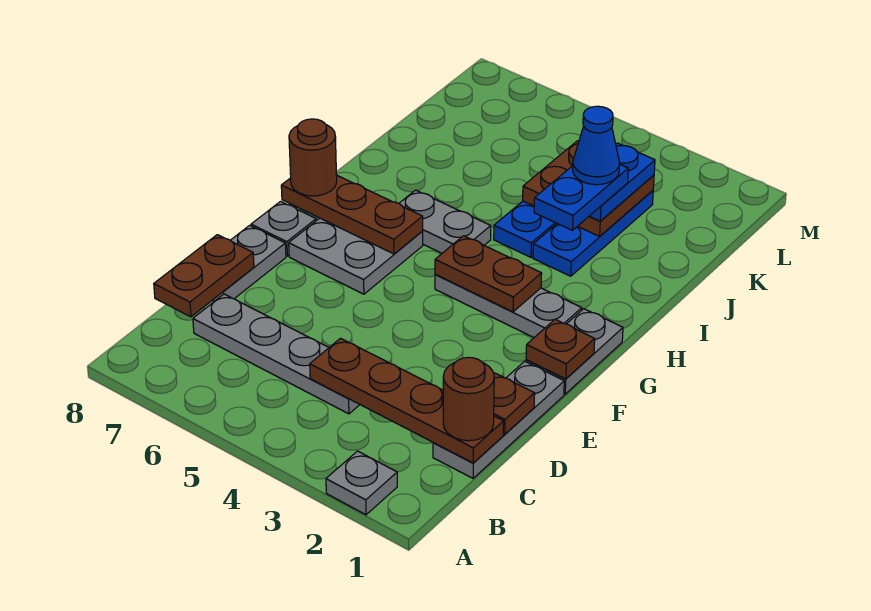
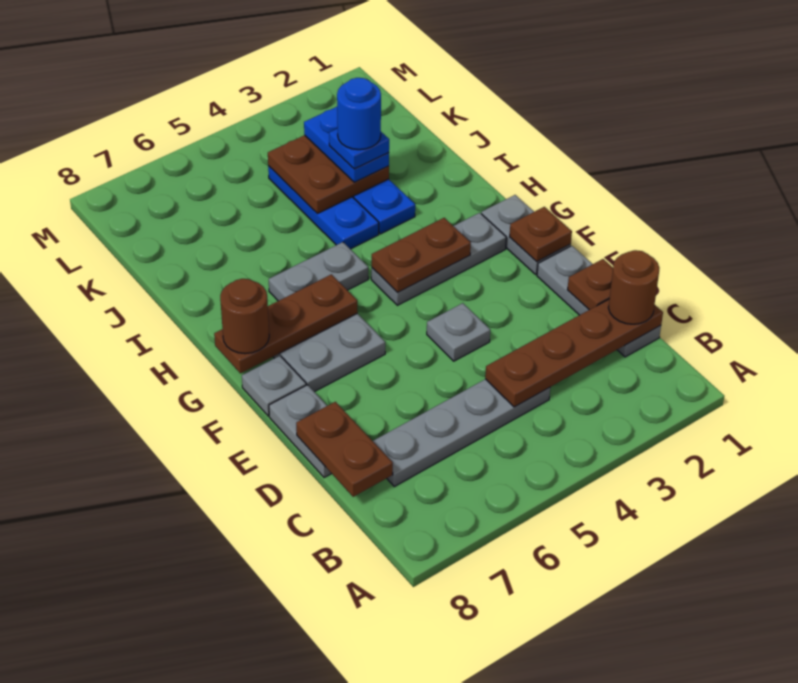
grey 1x1 plate [326,451,397,515] -> grey 1x1 plate moved to [427,303,490,361]
blue 1x2 plate [534,165,628,230] -> blue 1x1 plate [329,129,389,169]
blue 1x1 cone [573,106,620,185] -> blue 1x1 round brick [337,78,381,150]

